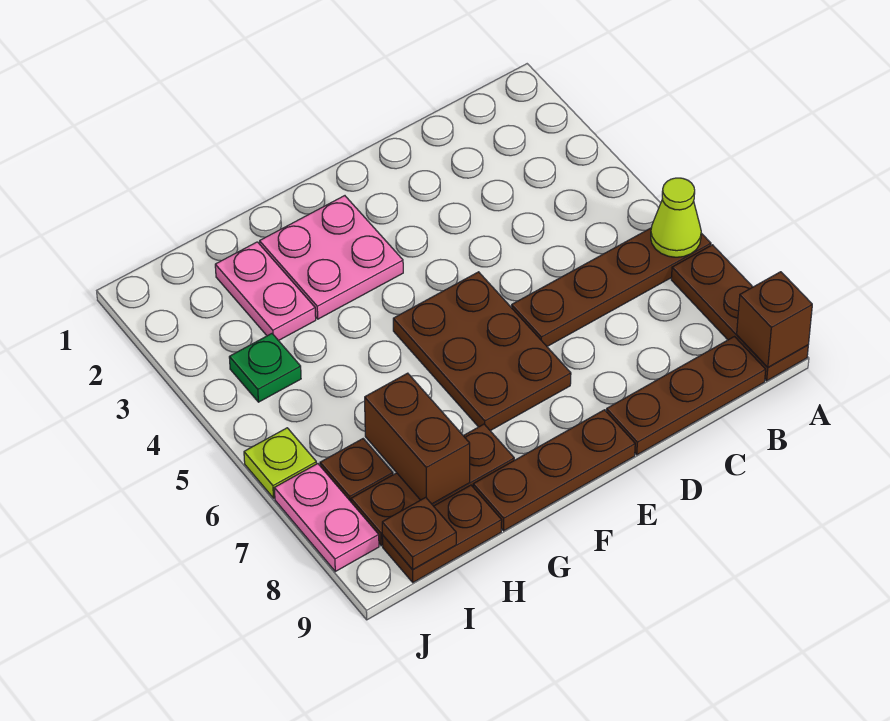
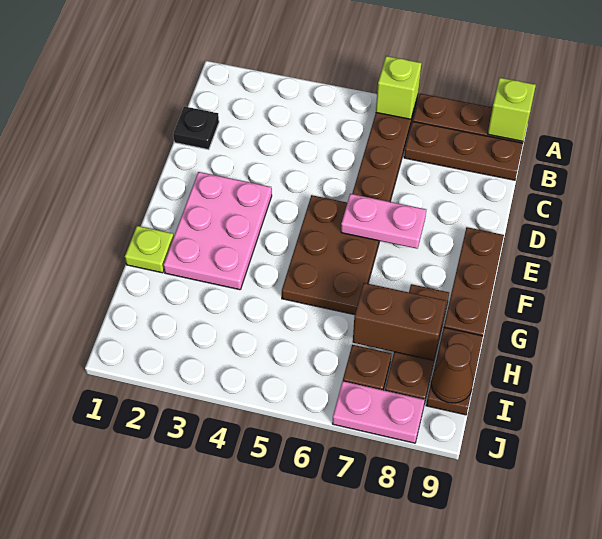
lime 1x1 cone [651,178,701,257] -> lime 1x1 brick [376,56,421,119]
brown 1x1 brick [737,272,812,367] -> lime 1x1 brick [488,78,536,141]
brown 1x3 plate [606,337,766,455] -> brown 1x3 plate turned to [404,122,523,180]
none -> black 1x1 plate [173,106,219,150]
brown 2x3 plate [393,272,571,431] -> brown 2x3 plate turned to [282,195,380,315]
pink 2x2 plate [260,196,403,319] -> pink 2x3 plate [164,172,272,290]
pink 1x2 plate [215,242,316,341] -> pink 1x2 plate moved to [341,194,426,249]
green 1x1 plate [229,334,301,402] -> none
brown 1x1 plate [382,497,456,570] -> brown 1x1 cone [431,344,473,403]
lime 1x1 plate [244,428,316,498] -> lime 1x1 plate moved to [125,226,174,273]

